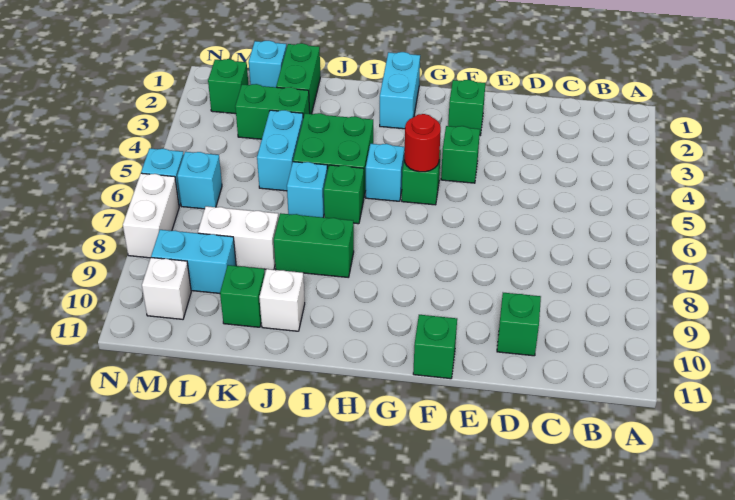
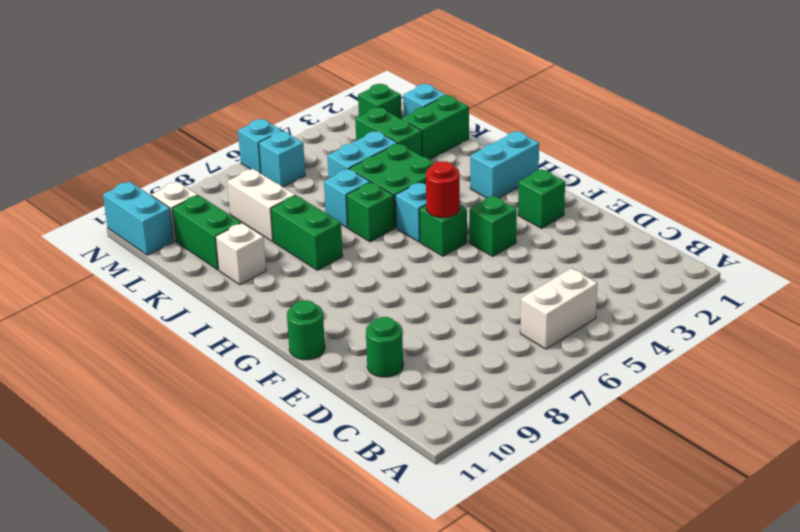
green 1x1 brick [497,293,541,356] -> green 1x1 round brick [366,317,403,377]
green 1x1 brick [413,315,457,379] -> green 1x1 round brick [287,300,325,360]
green 1x1 brick [220,265,265,327] -> green 1x2 brick [172,195,241,270]
cyan 1x2 brick [151,230,236,293] -> cyan 1x2 brick moved to [103,182,174,255]
white 1x2 brick [123,173,179,258] -> white 1x2 brick moved to [520,268,597,349]

